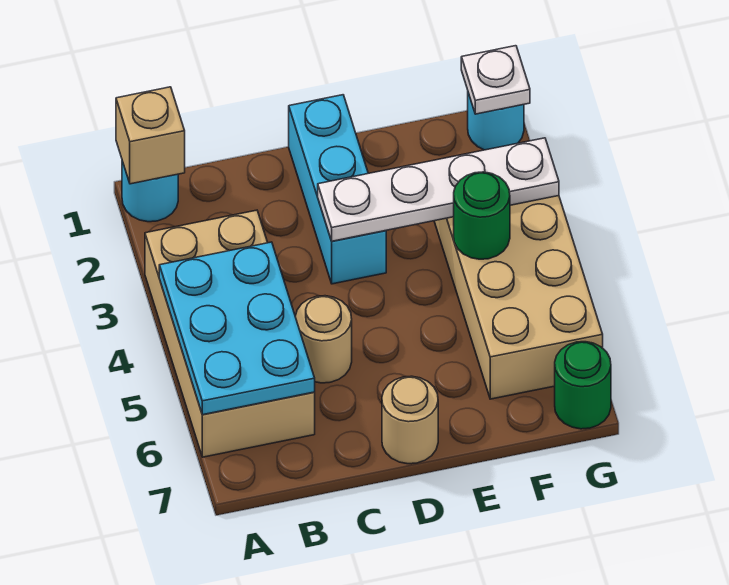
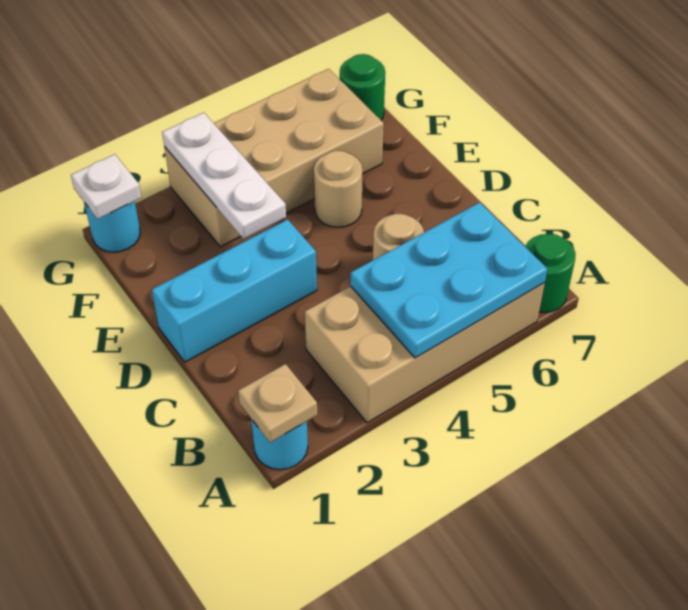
tan 1x1 brick [116,87,185,184] -> tan 1x1 plate [238,364,317,442]
white 1x4 plate [318,138,559,241] -> white 1x3 plate [162,113,286,239]
tan 1x1 round brick [382,376,438,464] -> tan 1x1 round brick moved to [314,150,363,227]
green 1x1 round brick [454,172,510,259] -> green 1x1 round brick moved to [525,234,576,313]

